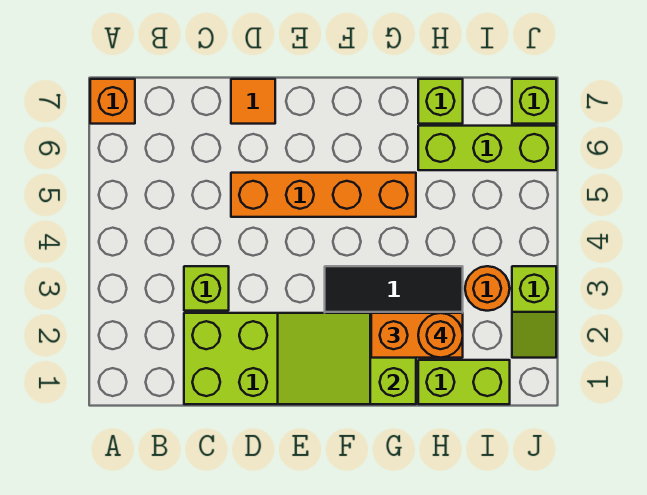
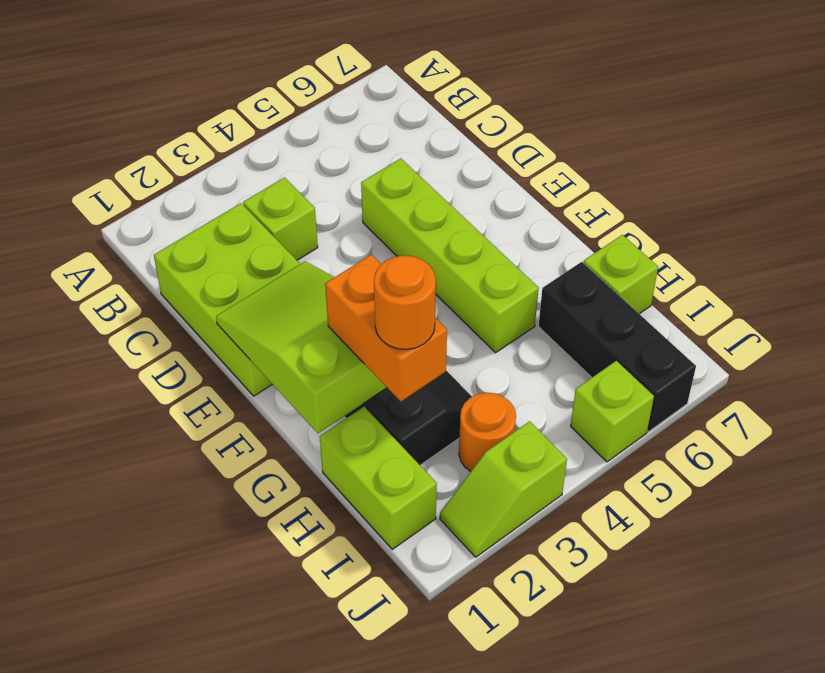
orange 1x1 brick [90,79,135,124] -> none
orange 1x4 brick [231,173,416,217] -> lime 1x4 brick [361,158,538,353]
orange 1x1 tile [231,79,275,124] -> none
lime 1x3 brick [418,126,556,170] -> black 1x3 brick [539,262,696,431]
lime 1x1 brick [512,79,556,124] -> lime 1x1 brick moved to [571,361,654,462]

